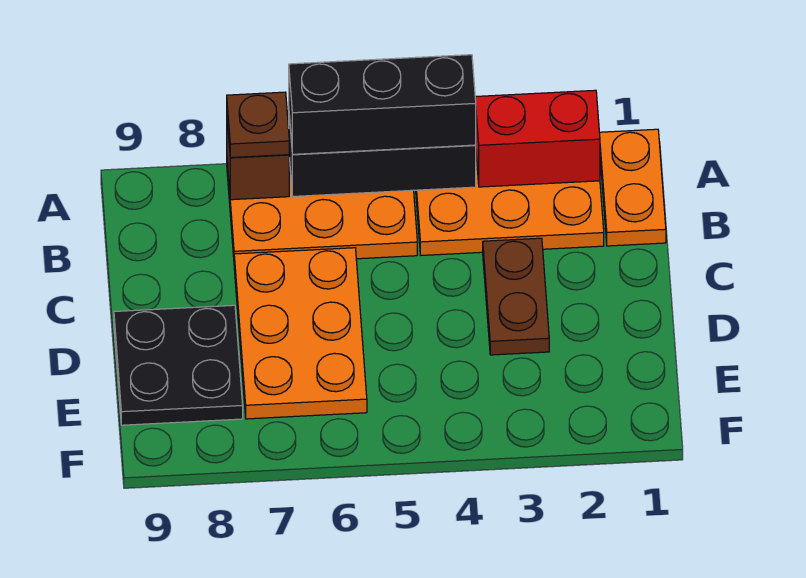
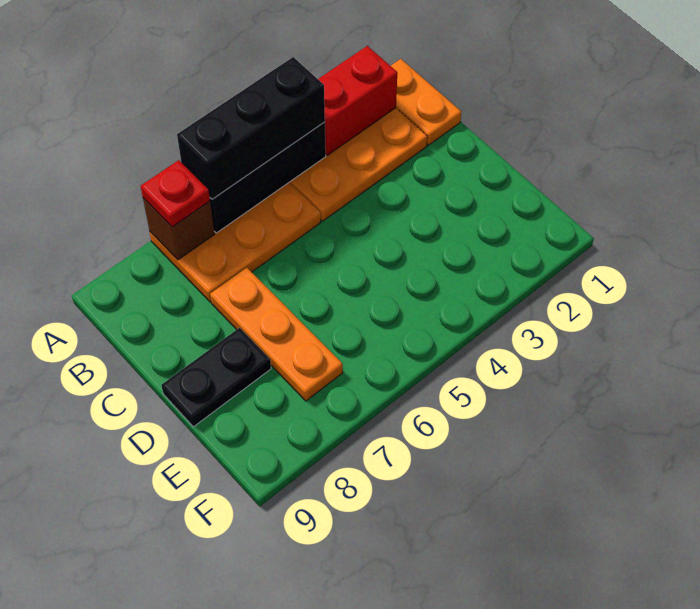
brown 1x1 plate [227,92,289,158] -> red 1x1 plate [141,160,210,227]
brown 1x2 plate [483,238,549,355] -> none
orange 2x3 plate [234,248,367,419] -> orange 1x3 plate [210,268,343,401]
black 2x2 plate [114,305,243,425] -> black 1x2 plate [161,328,271,427]

